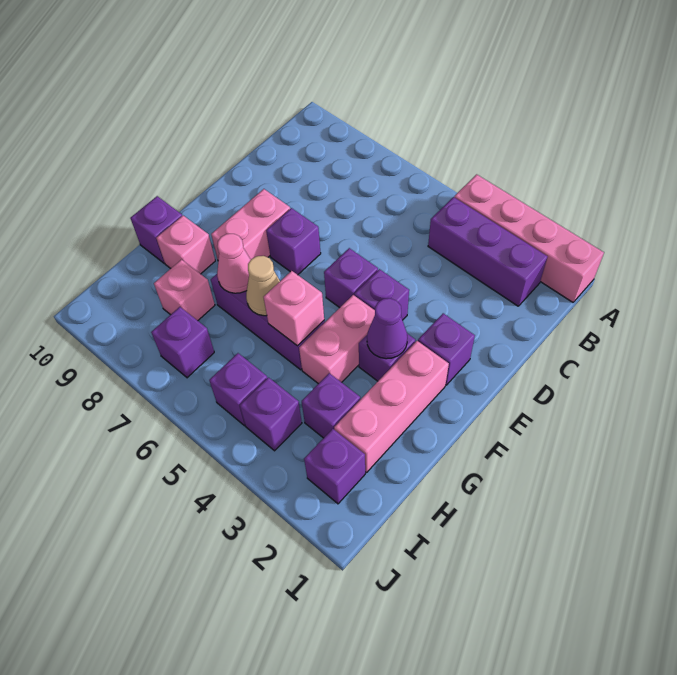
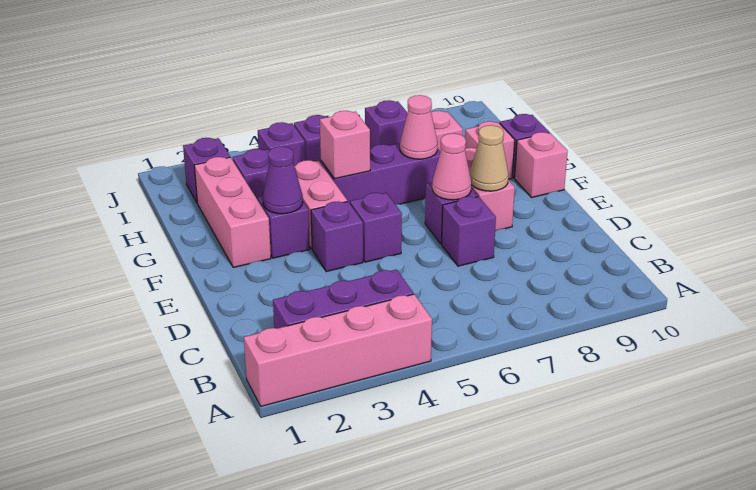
purple 1x1 brick [418,313,475,385] -> purple 1x1 brick moved to [442,196,496,266]
none -> pink 1x1 cone [432,133,471,200]
none -> pink 1x1 brick [515,132,568,198]
tan 1x1 cone [246,256,280,316] -> tan 1x1 cone moved to [470,125,508,191]

